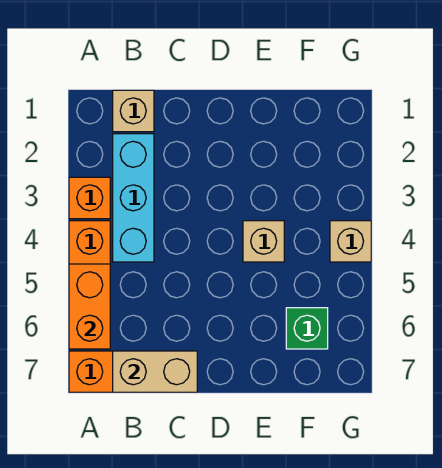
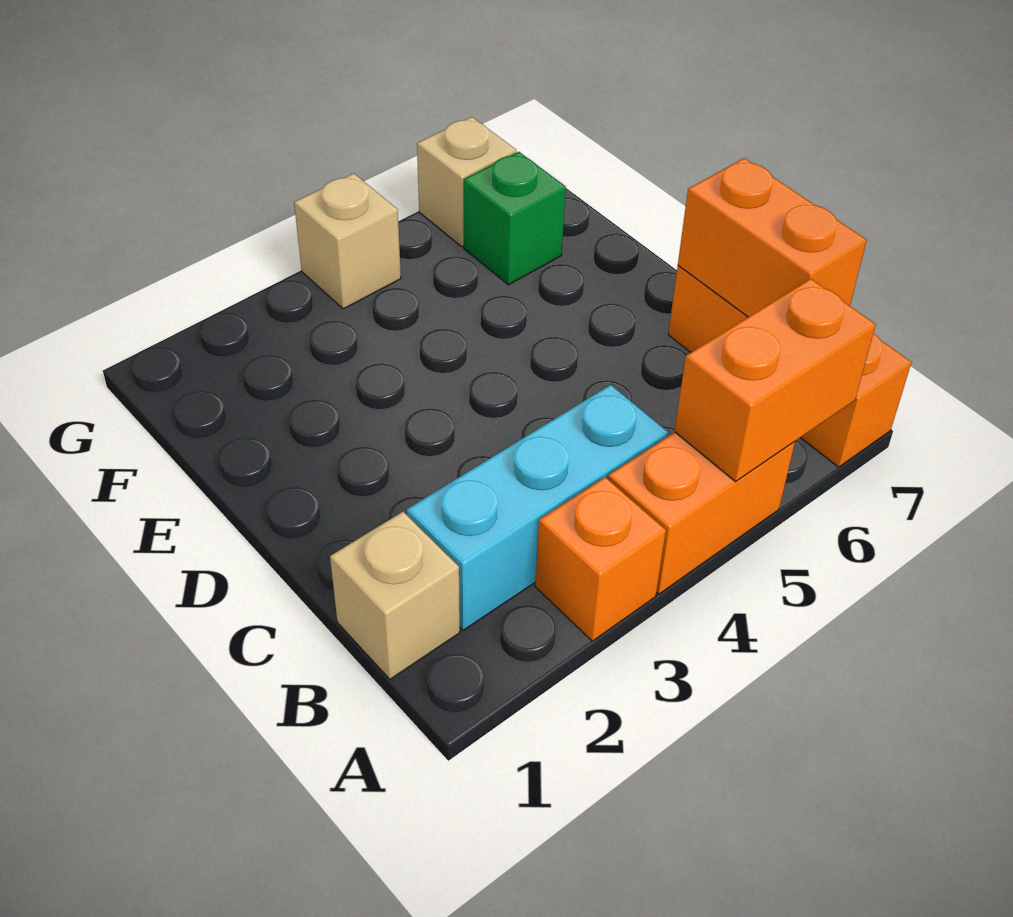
tan 1x2 brick [113,351,197,392] -> orange 1x2 brick [678,158,867,317]
tan 1x1 brick [243,221,284,262] -> tan 1x1 brick moved to [417,117,516,246]

